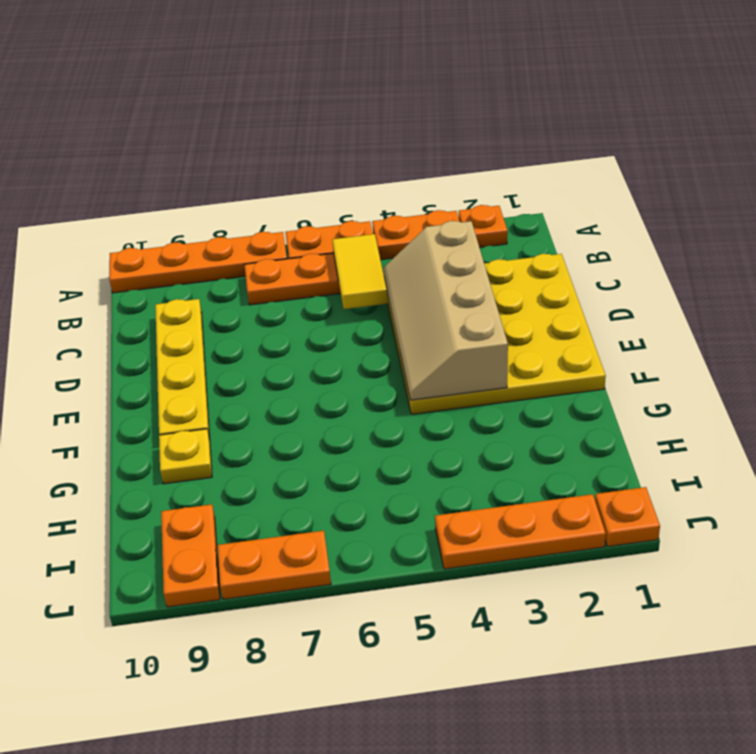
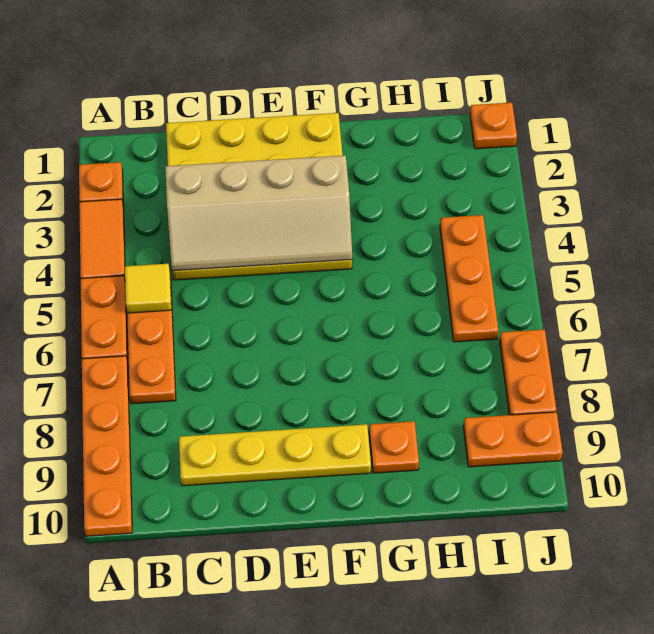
orange 1x2 plate [372,210,460,260] -> orange 1x2 tile [79,199,125,279]
yellow 1x2 tile [332,234,388,309] -> yellow 1x1 tile [125,264,171,313]
yellow 1x1 plate [159,429,212,484] -> orange 1x1 plate [369,421,419,473]
orange 1x3 plate [435,494,606,569] -> orange 1x3 plate moved to [440,215,498,342]

